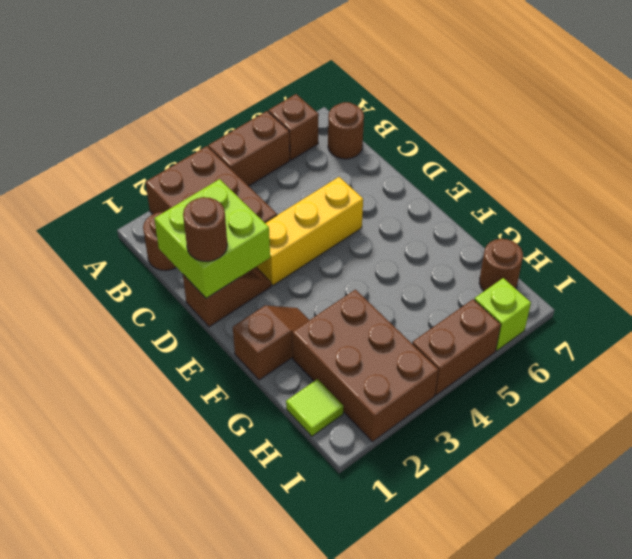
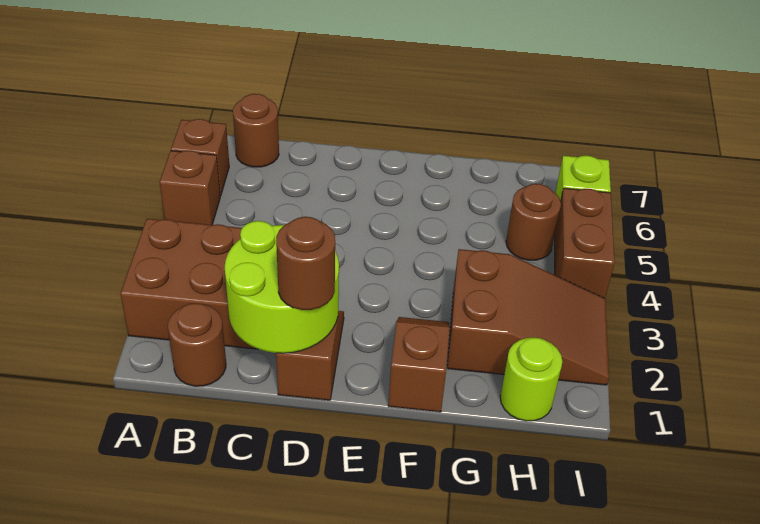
brown 1x2 brick [208,111,290,186] -> brown 1x1 brick [160,151,220,225]
lime 2x2 brick [154,179,270,298] -> lime 2x2 round brick [225,221,339,353]
yellow 1x3 brick [257,177,363,285] -> none
brown 2x3 brick [292,290,438,442] -> brown 2x3 slope [447,249,609,385]
lime 1x1 tile [286,379,343,436] -> lime 1x1 round brick [500,338,563,421]
brown 1x1 round brick [479,239,523,291] -> brown 1x1 round brick moved to [506,184,561,260]

